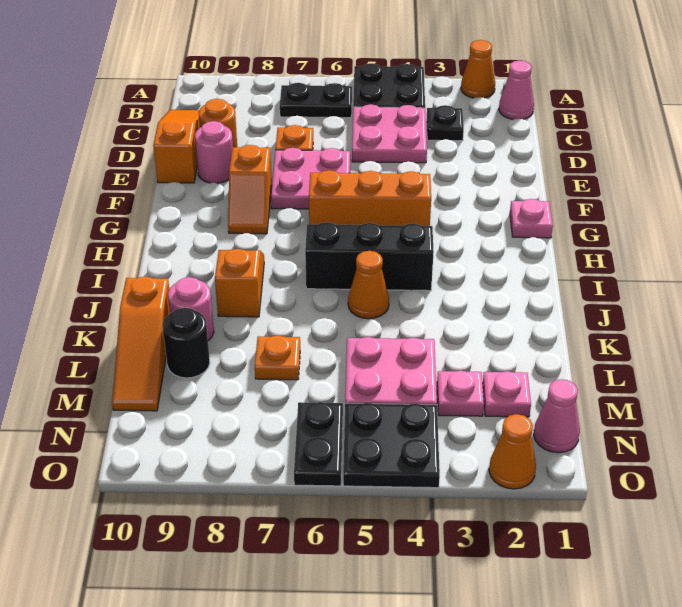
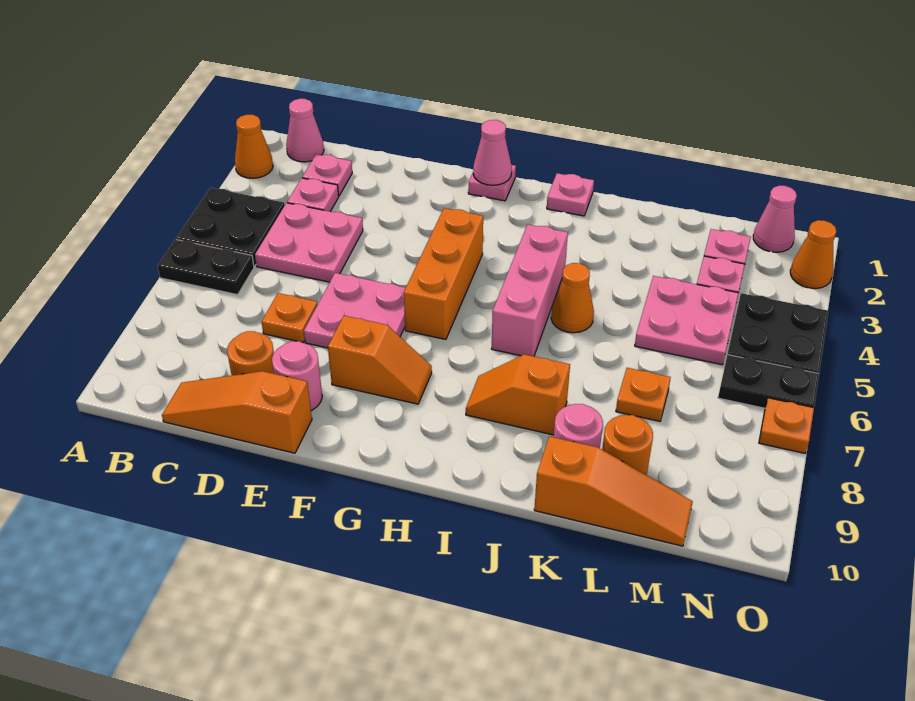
black 1x2 plate [280,83,352,118] -> black 1x2 plate turned to [158,240,254,295]
none -> pink 1x1 plate [302,154,352,195]
black 1x1 plate [427,105,464,141] -> pink 1x1 plate [287,178,339,212]
none -> pink 1x1 cone [473,120,512,185]
none -> pink 1x1 plate [547,173,594,216]
black 1x3 brick [305,222,434,291] -> pink 1x3 brick [492,224,568,356]
black 1x1 round brick [163,308,210,378] -> orange 1x1 round brick [602,415,653,475]
none -> orange 1x1 plate [759,398,814,453]

